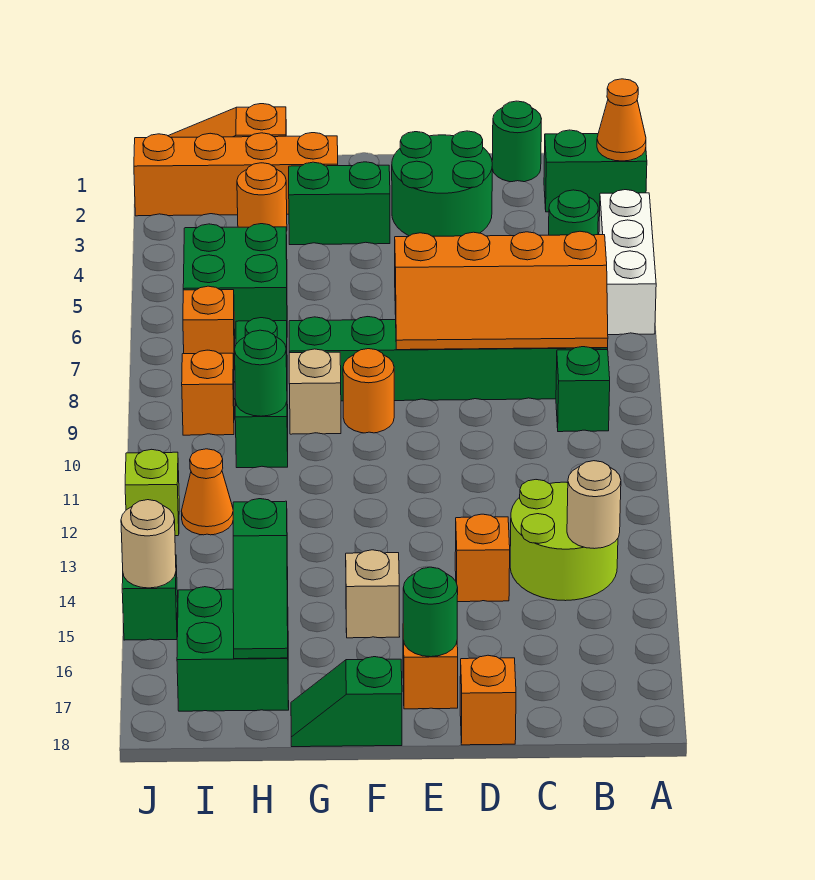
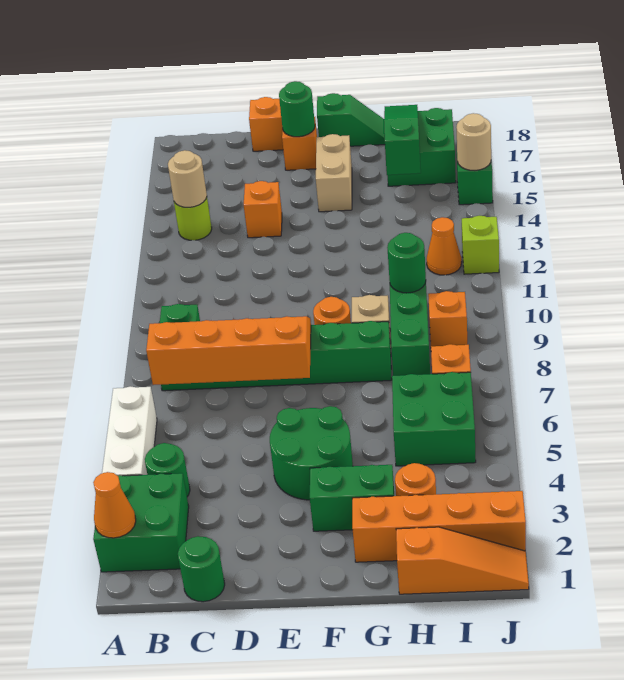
green 1x2 brick [544,130,647,212] -> green 2x2 brick [93,473,189,572]
lime 2x2 round brick [510,480,618,601] -> lime 1x1 round brick [174,197,212,240]
green 2x2 round brick [392,131,492,236] -> green 2x2 round brick moved to [270,406,353,500]
tan 1x1 brick [346,550,400,638] -> tan 1x2 brick [316,134,352,212]

